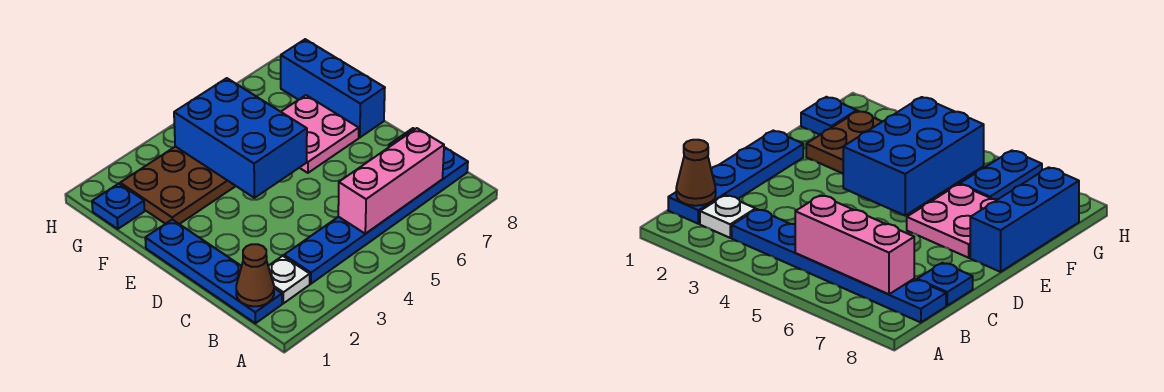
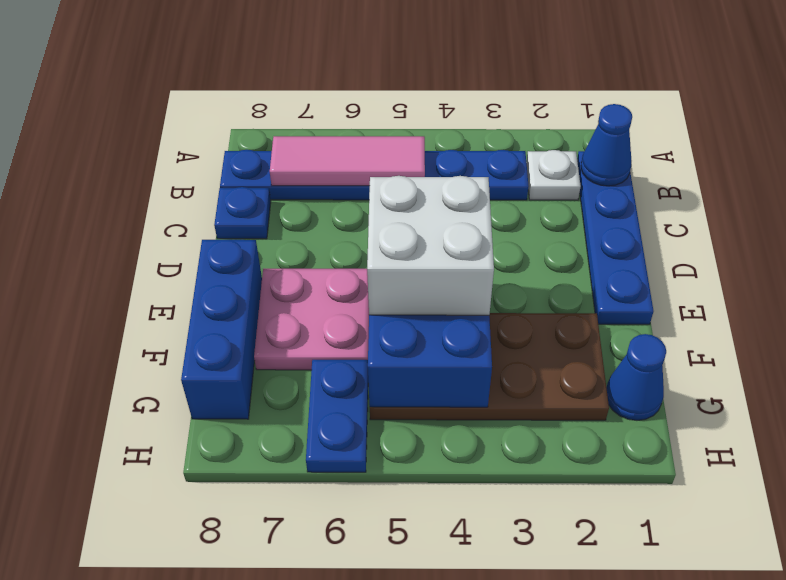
brown 1x1 cone [236,244,274,306] -> blue 1x1 cone [581,104,632,186]
pink 1x3 brick [338,128,444,234] -> pink 1x3 tile [270,136,425,186]
none -> white 2x2 brick [367,176,494,315]
blue 1x1 plate [92,184,144,229] -> blue 1x1 cone [606,334,666,420]

